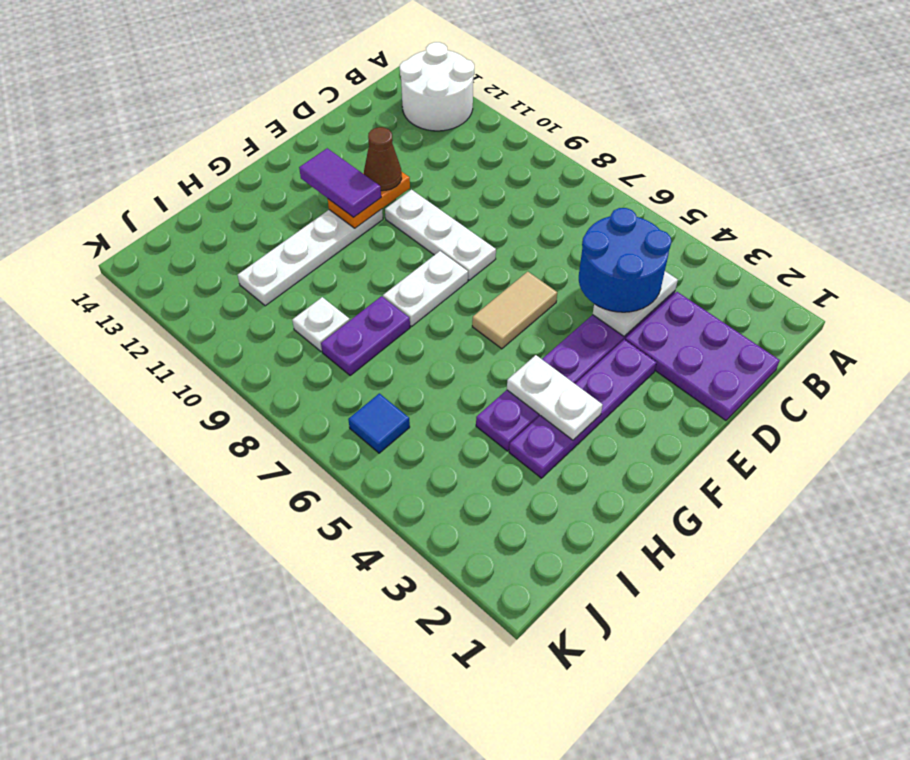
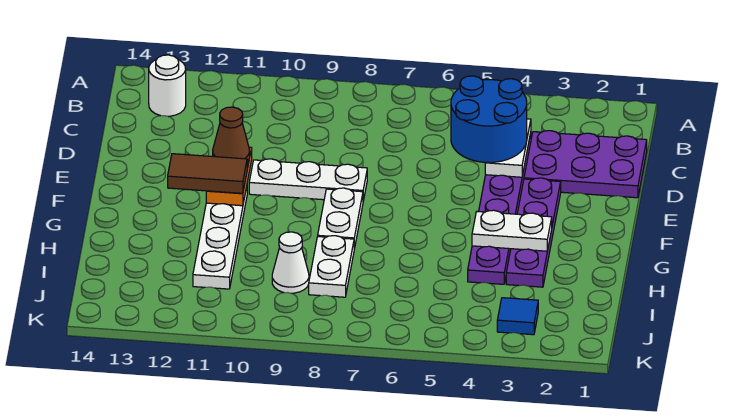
white 2x2 round brick [400,42,474,131] -> white 1x1 round brick [149,55,186,116]
tan 1x2 tile [472,272,557,349] -> none
purple 1x2 tile [299,148,381,217] -> brown 1x2 tile [168,154,247,193]
purple 1x2 plate [321,296,410,375] -> white 1x2 plate [309,236,354,297]
white 1x1 plate [292,297,350,352] -> white 1x1 cone [272,232,309,293]
blue 1x1 tile [348,393,410,453] -> blue 1x1 tile moved to [497,298,538,335]

